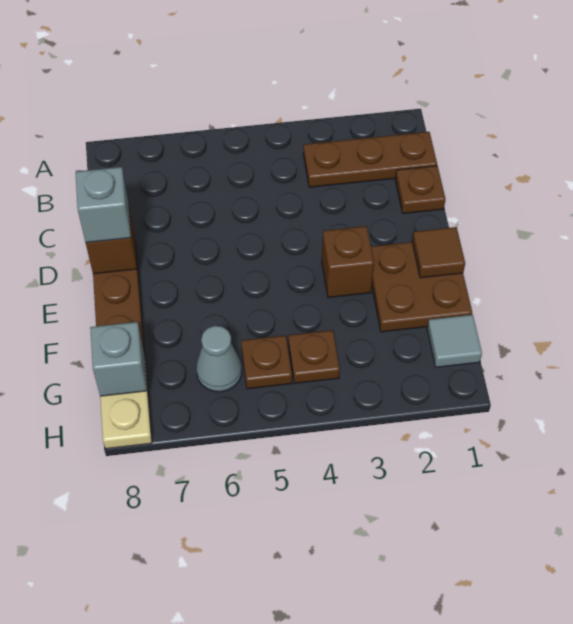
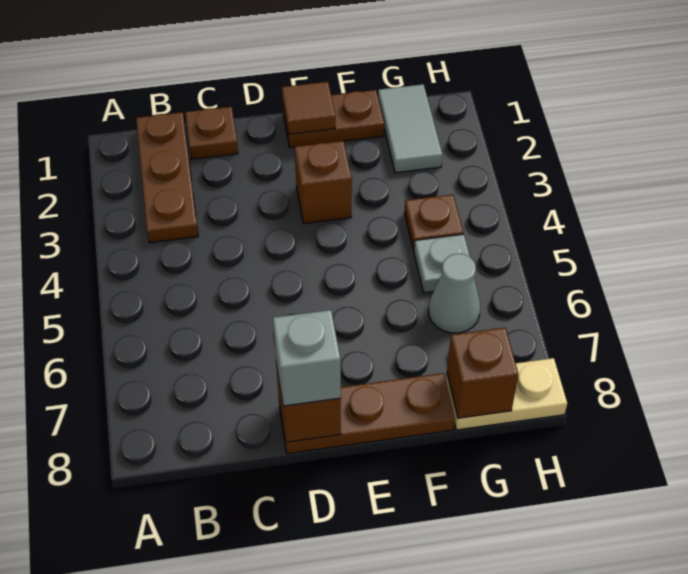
brown 2x2 plate [371,242,472,332] -> brown 1x2 plate [283,90,384,148]
grey 1x1 tile [427,315,482,367] -> grey 1x2 tile [378,84,443,173]
brown 1x1 plate [241,335,292,389] -> grey 1x1 plate [414,234,470,293]
grey 1x1 brick [90,322,147,396] -> brown 1x1 brick [447,328,519,418]

